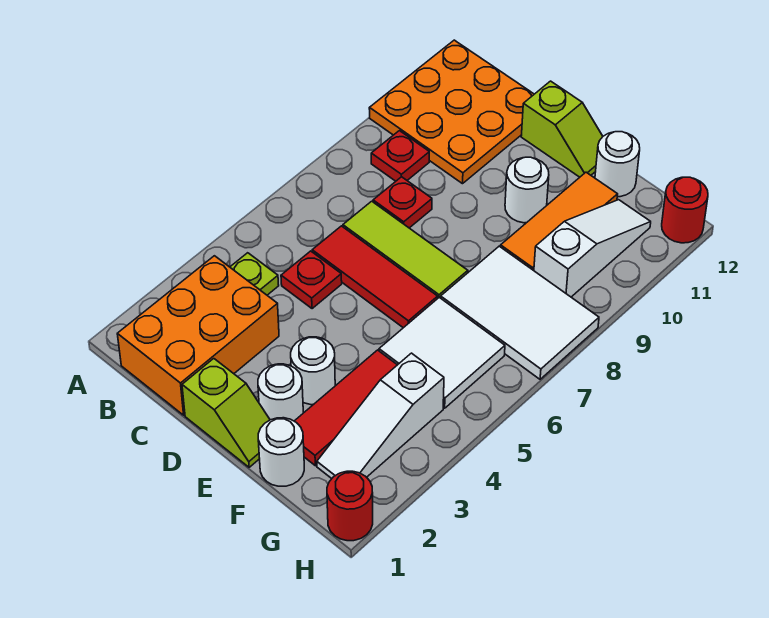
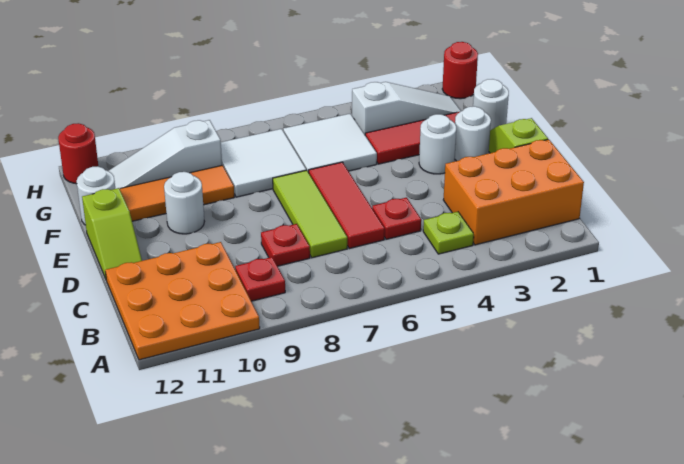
lime 1x2 slope [521,81,603,177] -> lime 1x2 slope turned to [82,188,142,279]
white 2x3 tile [441,246,599,379] -> white 2x2 tile [221,129,306,197]

